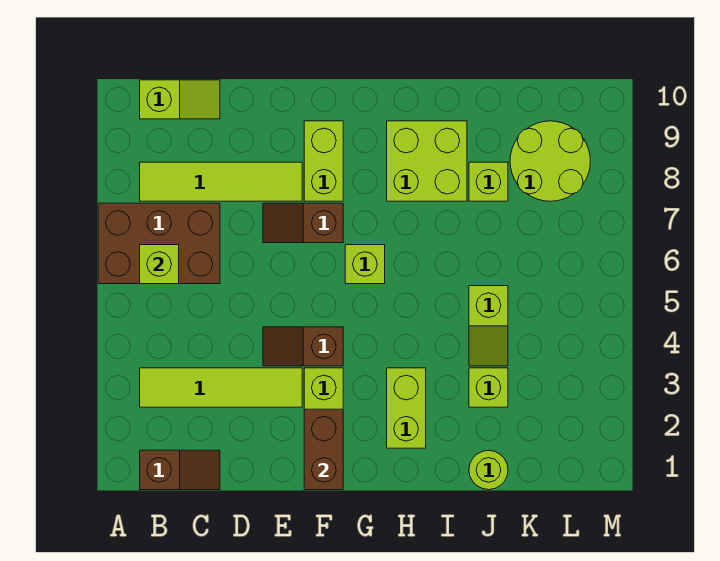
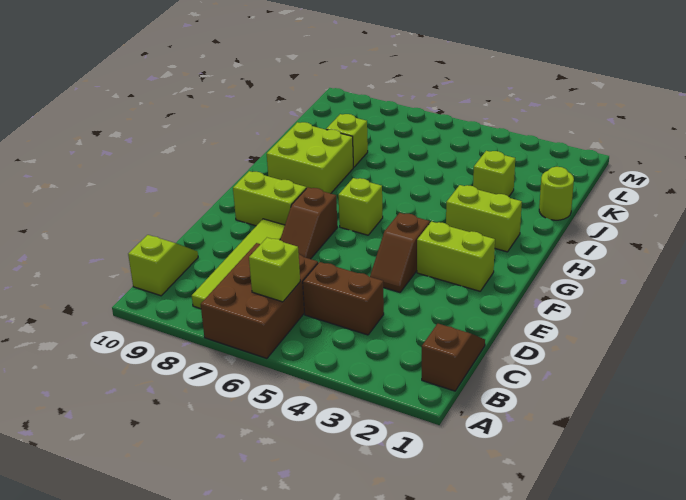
lime 1x4 tile [140,368,302,407] -> none
brown 1x2 brick [304,409,343,490] -> brown 1x2 brick moved to [303,262,384,335]
lime 1x2 slope [469,286,508,366] -> none
lime 2x2 round brick [510,121,590,201] -> none

